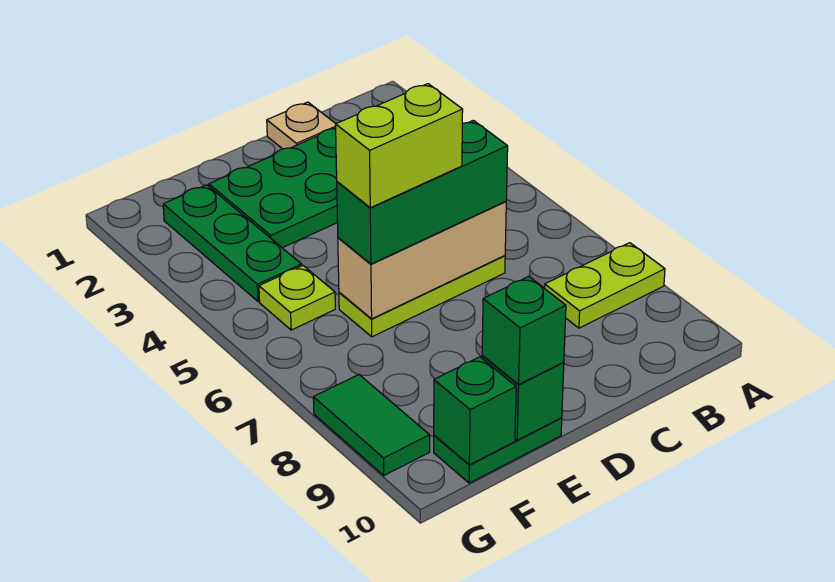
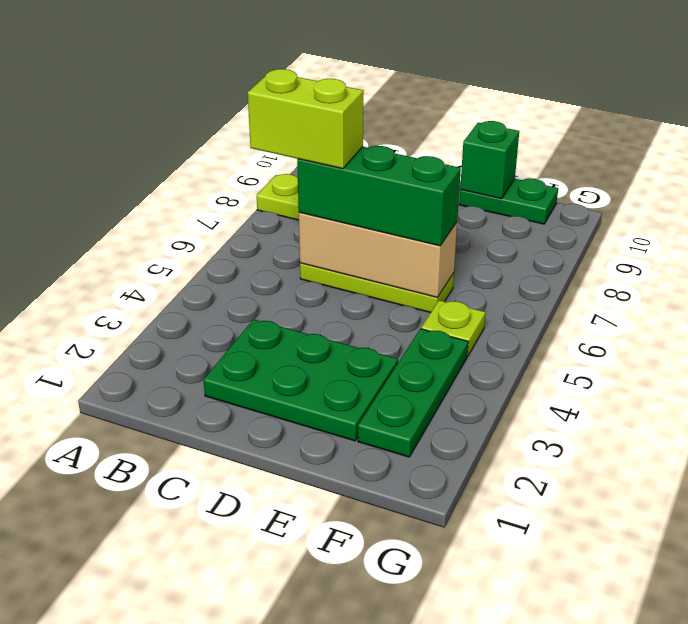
tan 1x1 plate [267,102,336,149] -> none
lime 1x2 brick [336,84,463,208] -> lime 1x2 brick moved to [248,69,364,169]
green 1x1 brick [482,277,566,384] -> none
green 1x1 brick [434,357,516,465] -> none
green 1x2 tile [313,375,430,475] -> none

